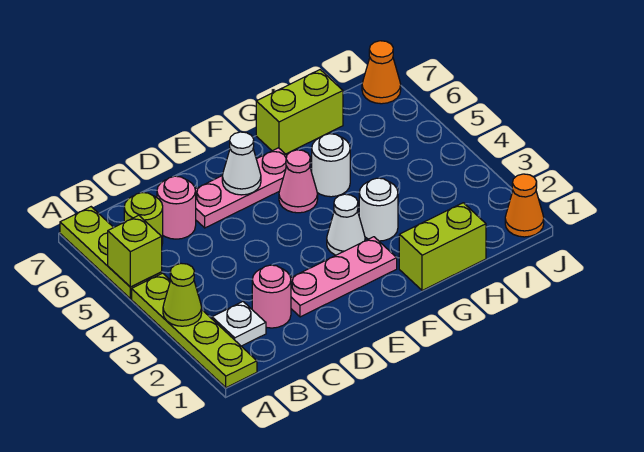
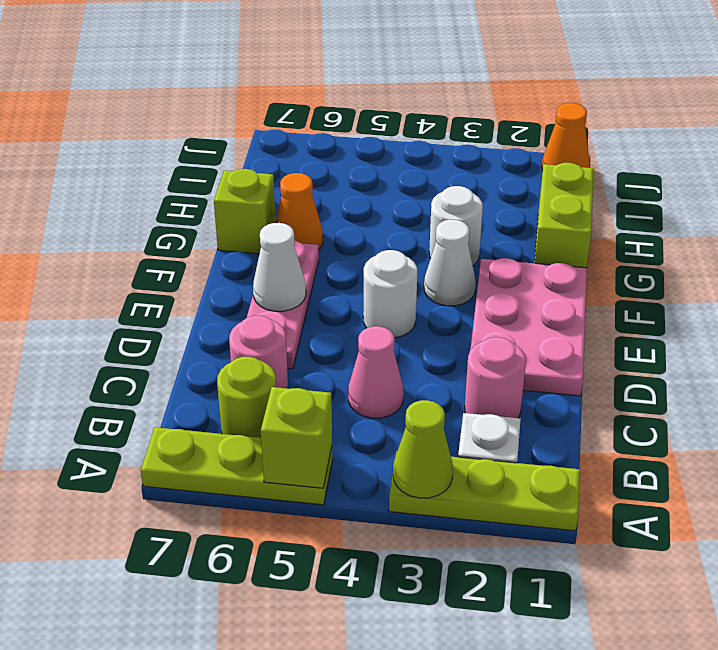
lime 1x4 plate [132,273,257,388] -> lime 1x3 plate [389,451,580,531]
pink 1x3 plate [291,237,397,317] -> pink 2x3 plate [470,258,587,396]
pink 1x1 cone [279,150,318,213] -> pink 1x1 cone moved to [348,326,404,418]
white 1x1 round brick [312,134,350,197] -> white 1x1 round brick moved to [363,250,417,338]
lime 1x2 brick [256,70,343,154] -> lime 1x1 brick [214,169,276,254]
orange 1x1 cone [362,41,401,104] -> orange 1x1 cone moved to [275,173,323,250]

